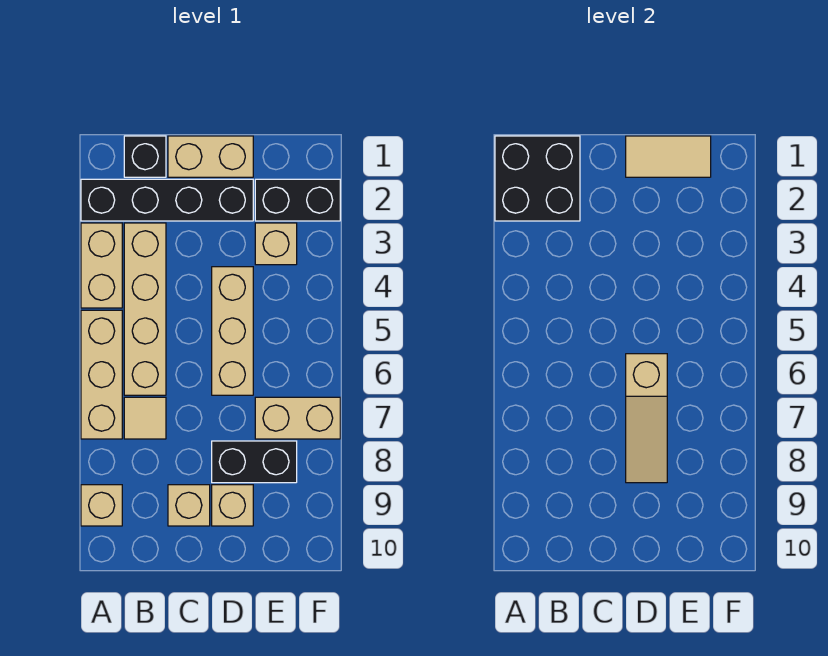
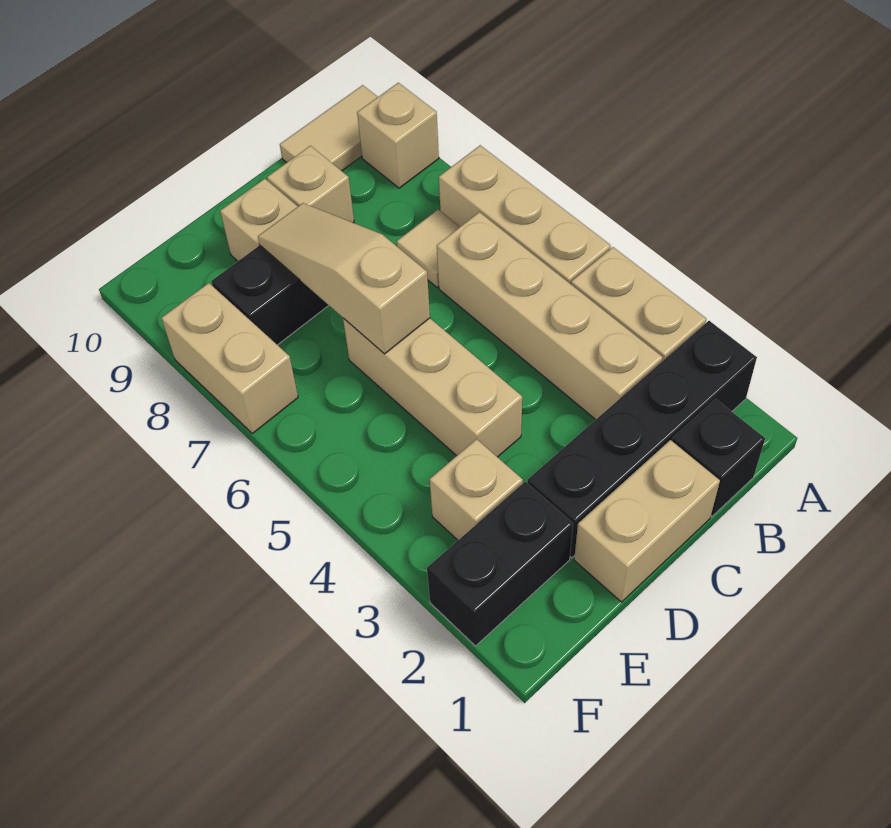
black 2x2 brick [495,136,580,221] -> none
tan 1x2 tile [626,136,711,177] -> tan 1x2 tile moved to [280,85,377,171]
tan 1x2 brick [255,397,340,439] -> tan 1x2 brick turned to [161,283,298,433]

